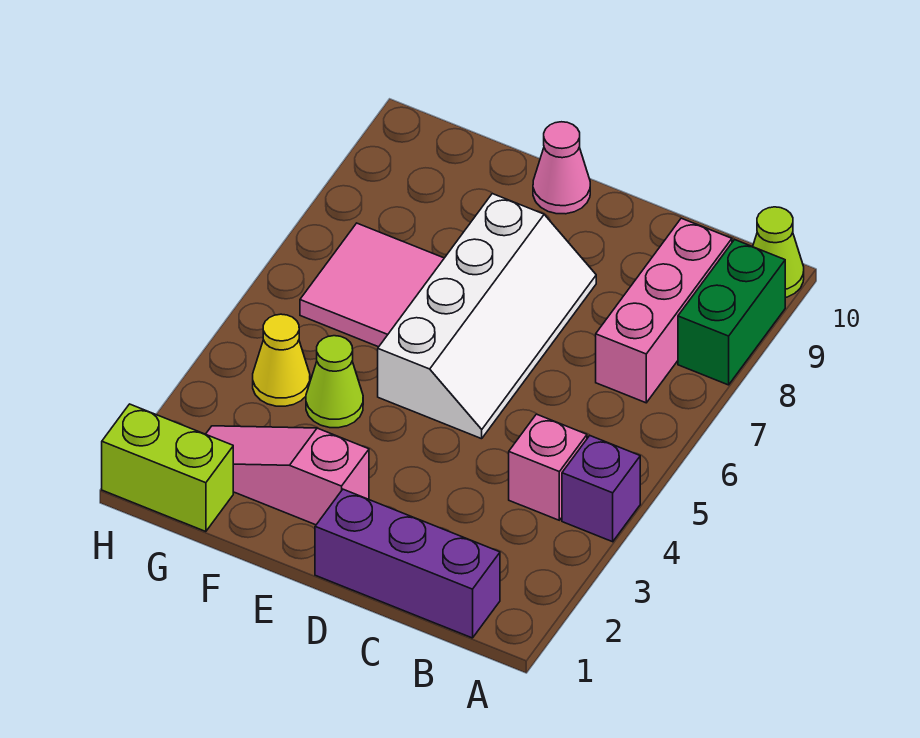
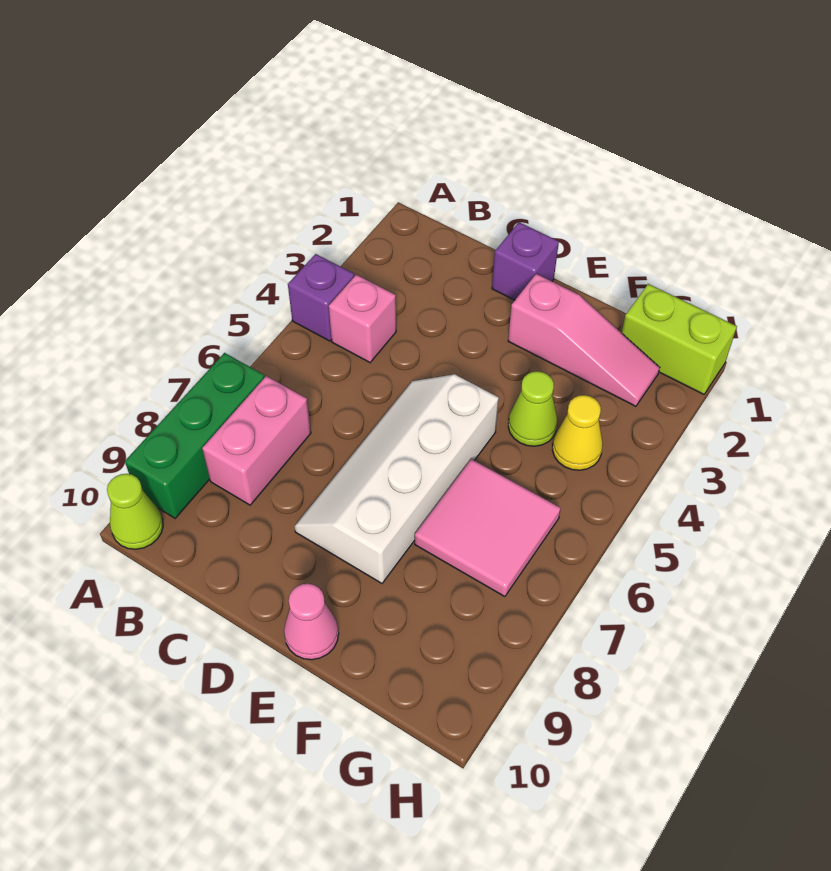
green 1x2 brick [678,240,785,385] -> green 1x3 brick [125,353,265,518]
purple 1x3 brick [315,489,500,638] -> purple 1x1 brick [492,222,559,300]
pink 1x3 brick [596,218,732,403] -> pink 1x2 brick [202,376,311,505]

